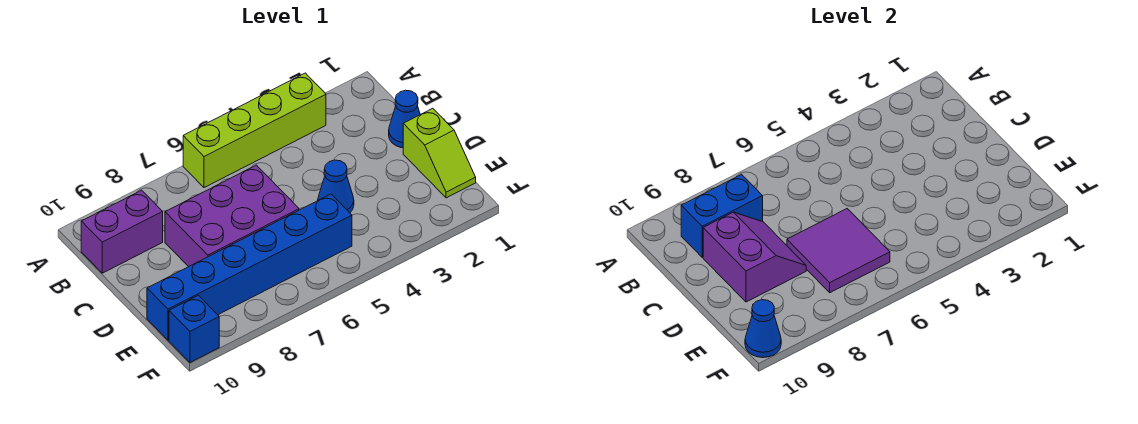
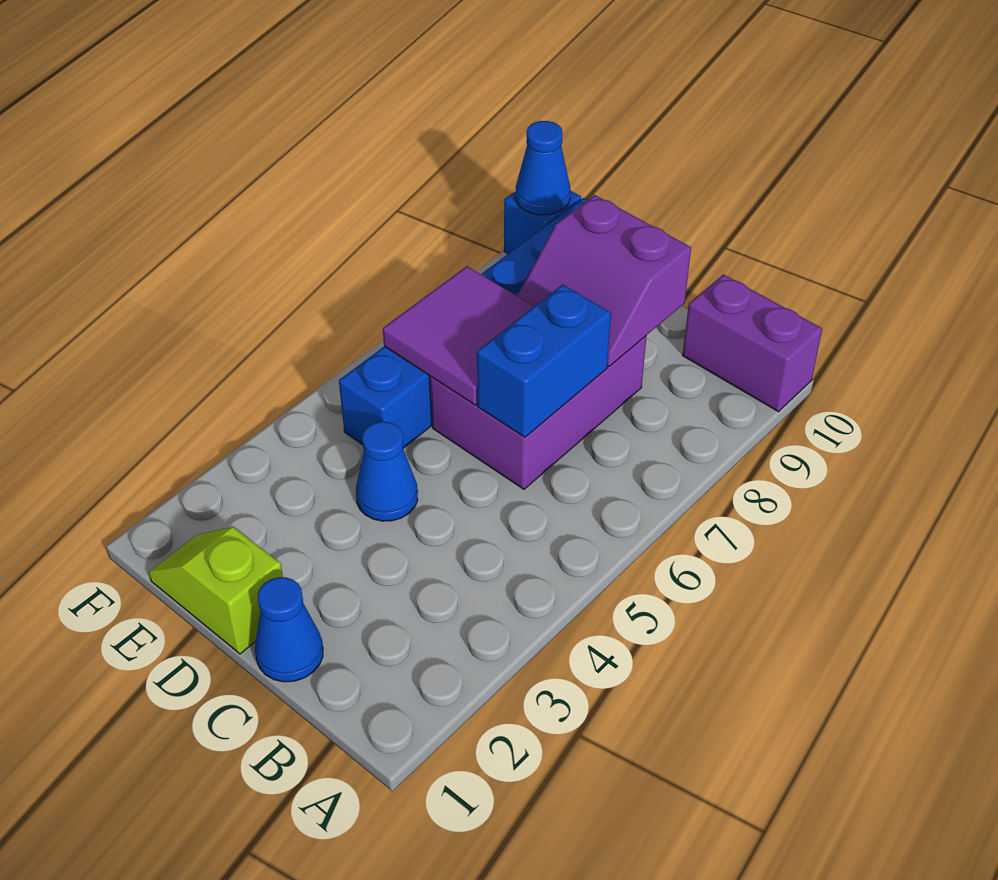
lime 1x4 brick [183,73,326,188] -> none
blue 1x2 brick [681,175,763,257] -> blue 1x2 brick moved to [477,284,611,437]
purple 1x2 brick [81,190,163,273] -> purple 1x2 brick turned to [682,274,822,412]

